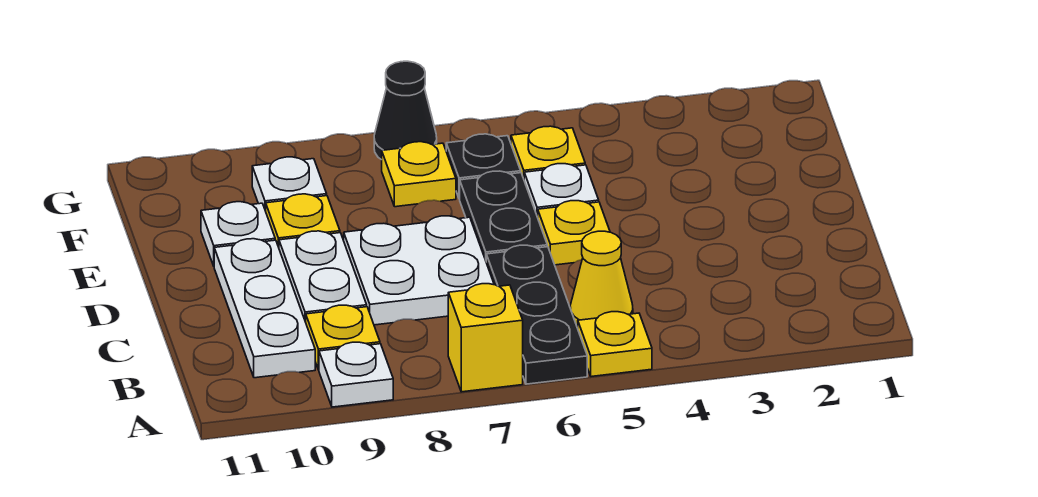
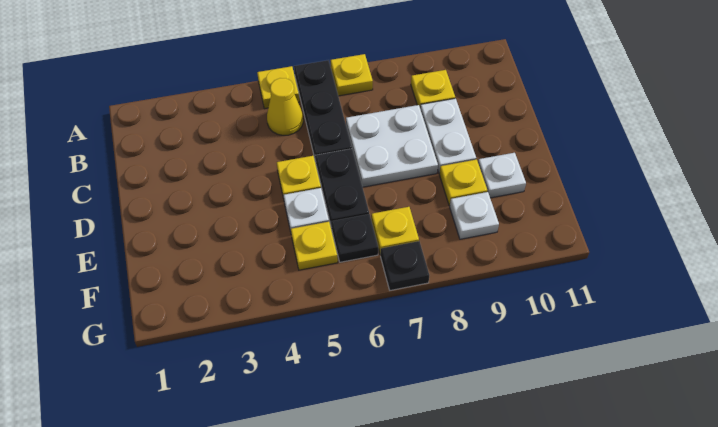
yellow 1x1 brick [448,284,523,392] -> yellow 1x1 plate [331,54,373,96]
white 1x1 plate [319,342,393,407] -> none
white 1x3 plate [214,239,315,378] -> none
black 1x1 cone [374,61,437,160] -> black 1x1 plate [381,241,429,290]

